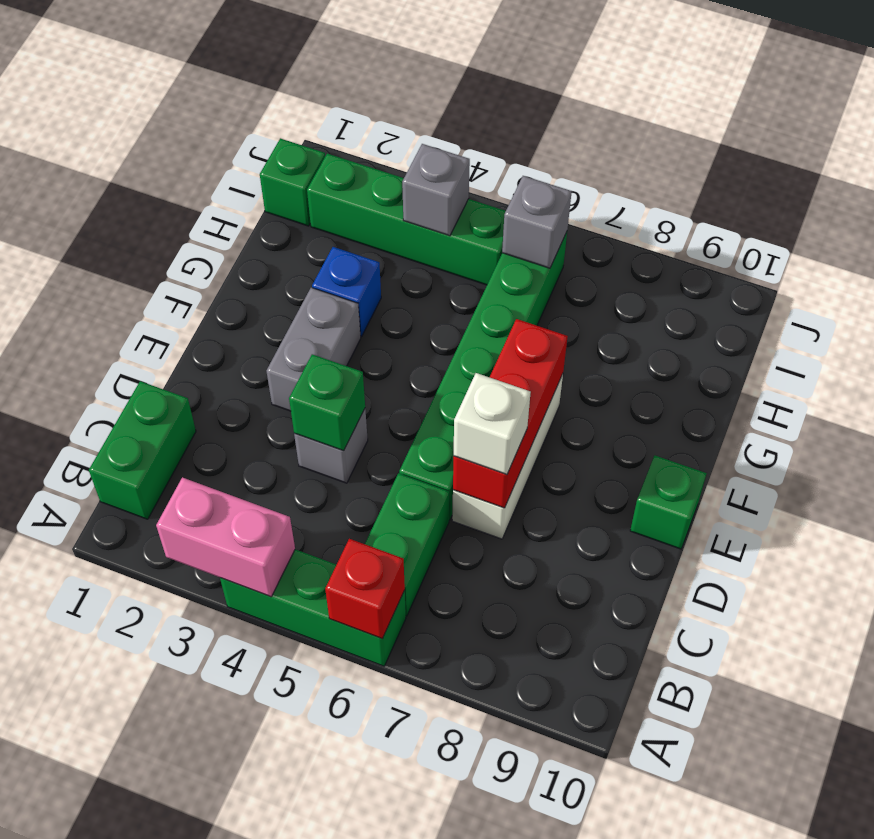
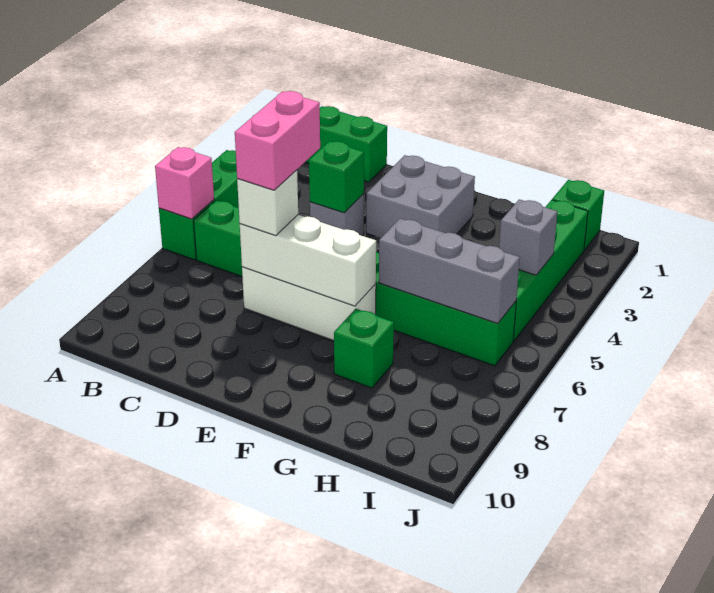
pink 1x2 brick [156,477,295,597] -> pink 1x2 brick moved to [235,91,320,190]
red 1x1 brick [325,539,405,638] -> pink 1x1 brick [155,147,214,219]
red 1x3 brick [453,319,568,508] -> white 1x3 brick [240,215,376,306]
grey 1x2 brick [267,288,361,411] -> grey 2x2 brick [366,155,475,238]
green 1x1 brick [630,455,707,549] -> green 1x1 brick moved to [334,309,394,388]
blue 1x1 brick [312,247,381,337] -> none
grey 1x1 brick [502,176,572,268] -> grey 1x3 brick [379,219,520,323]

